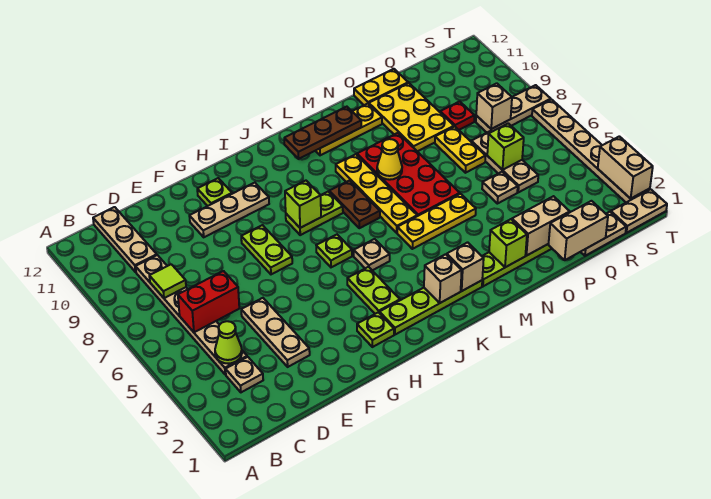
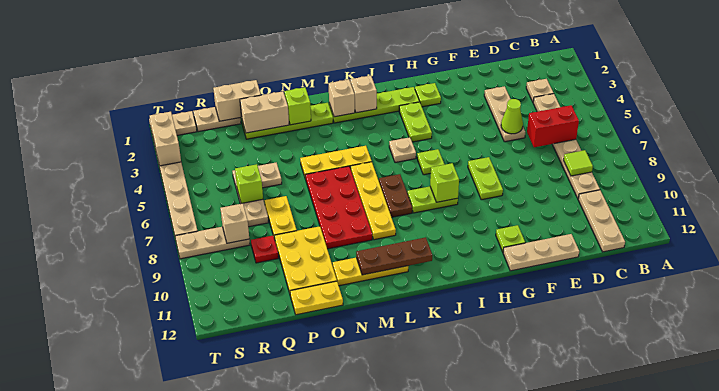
lime 1x1 cone [215,321,242,364] -> lime 1x1 cone moved to [501,99,523,134]
tan 1x3 plate [189,183,269,237] -> tan 1x3 plate moved to [503,234,579,271]
yellow 1x1 cone [377,139,402,180] -> none

